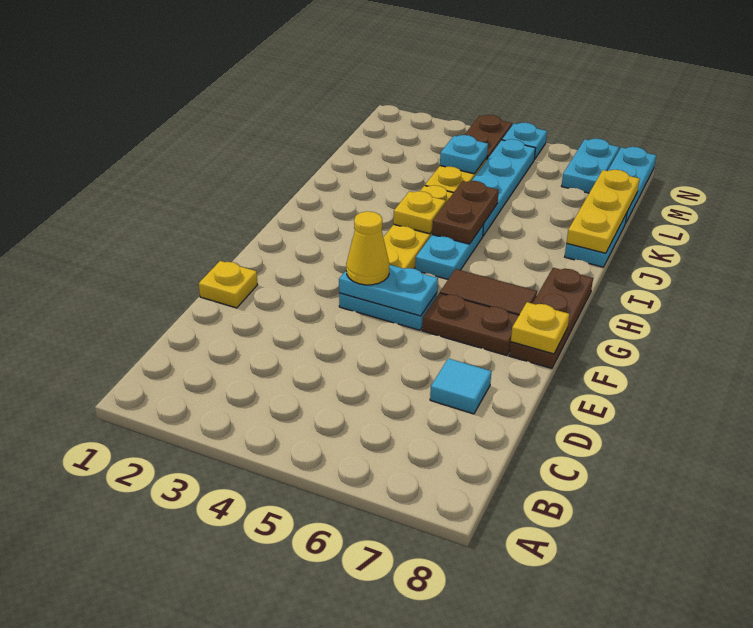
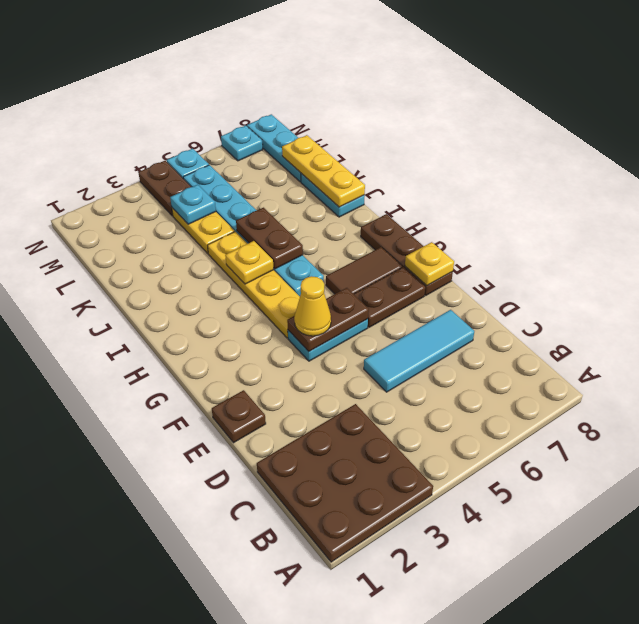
none -> brown 3x3 plate [257,404,433,562]
cyan 1x1 tile [430,358,492,414] -> cyan 1x3 tile [364,310,474,392]
yellow 1x1 plate [199,261,258,308] -> brown 1x1 plate [212,390,266,443]
cyan 1x2 plate [339,265,438,316] -> brown 1x2 plate [287,288,369,351]
cyan 1x2 plate [562,139,619,193] -> cyan 1x1 plate [221,126,263,161]

